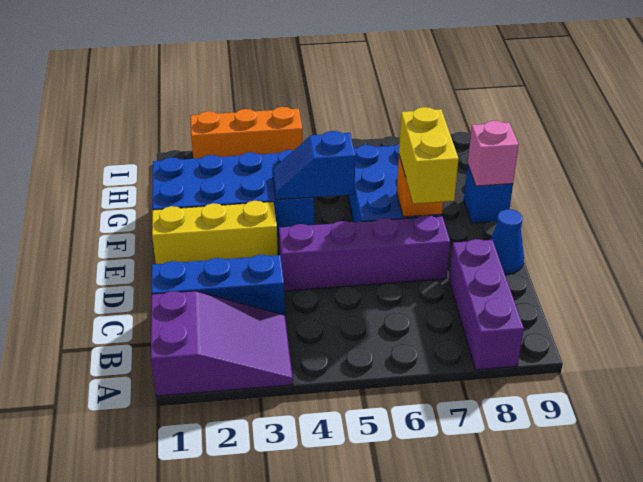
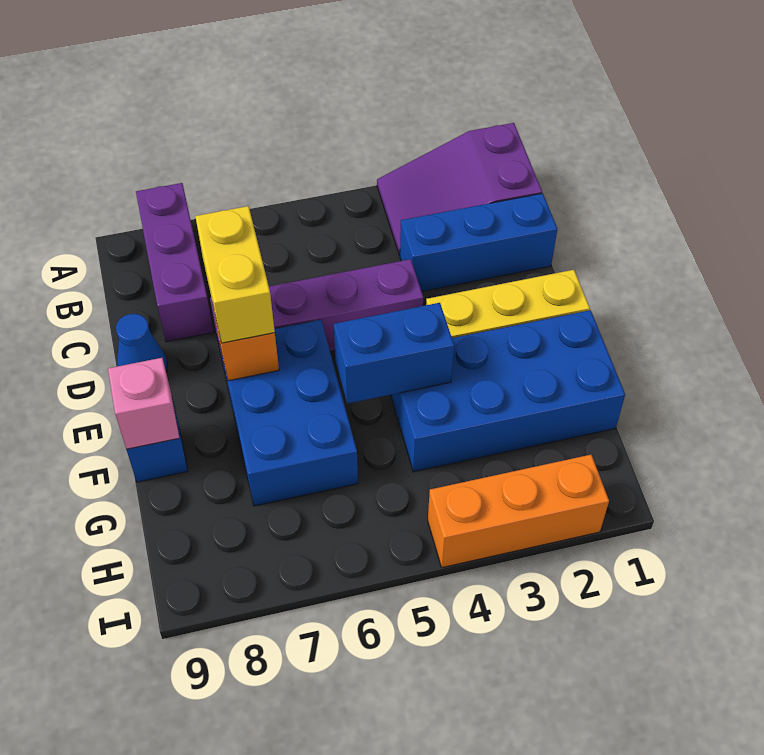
blue 1x2 slope [272,131,355,200] -> blue 1x2 brick [334,303,454,404]

